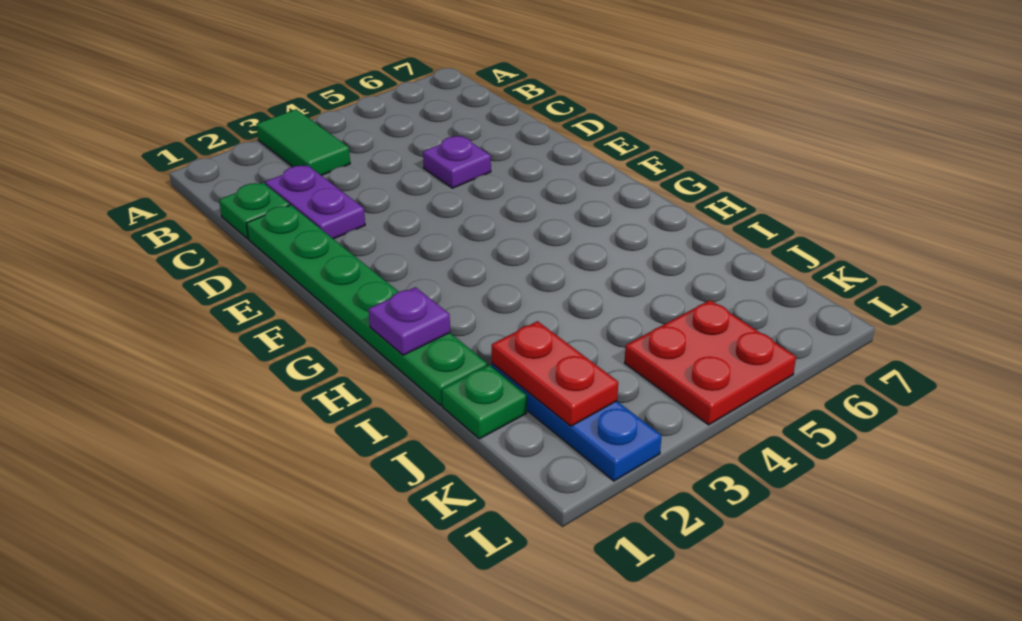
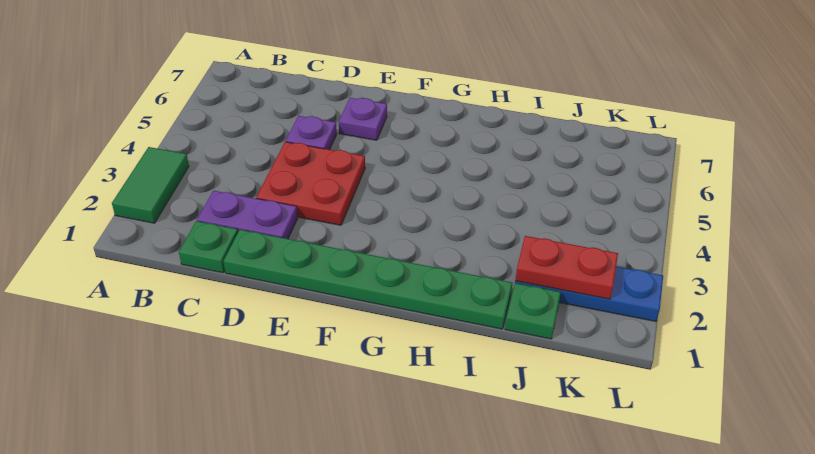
green 1x2 tile [256,109,350,175] -> green 1x2 tile turned to [112,147,189,223]
purple 1x1 plate [369,287,450,355] -> purple 1x1 plate moved to [339,98,387,140]
red 2x2 plate [625,300,796,425] -> red 2x2 plate moved to [256,142,365,225]

